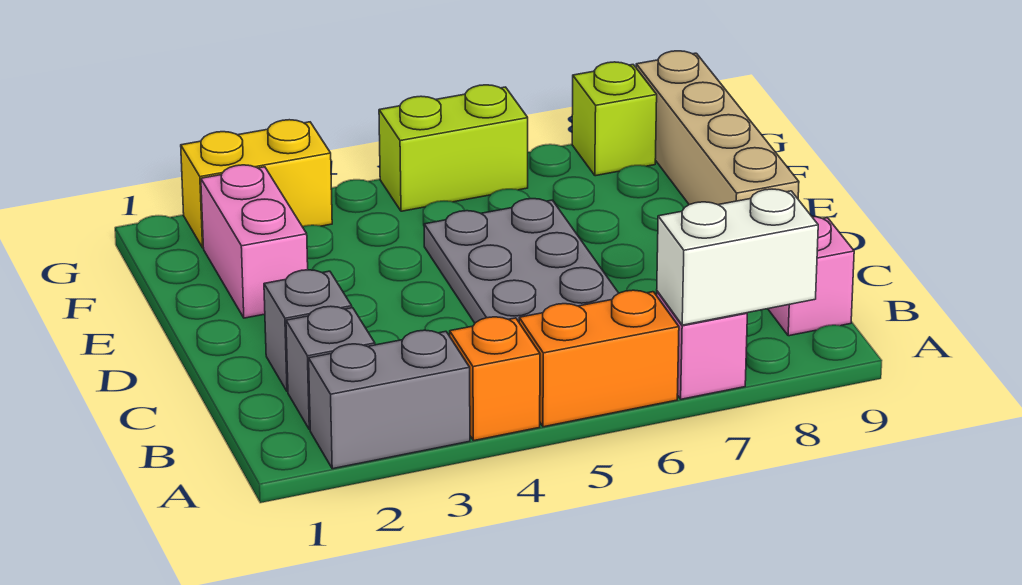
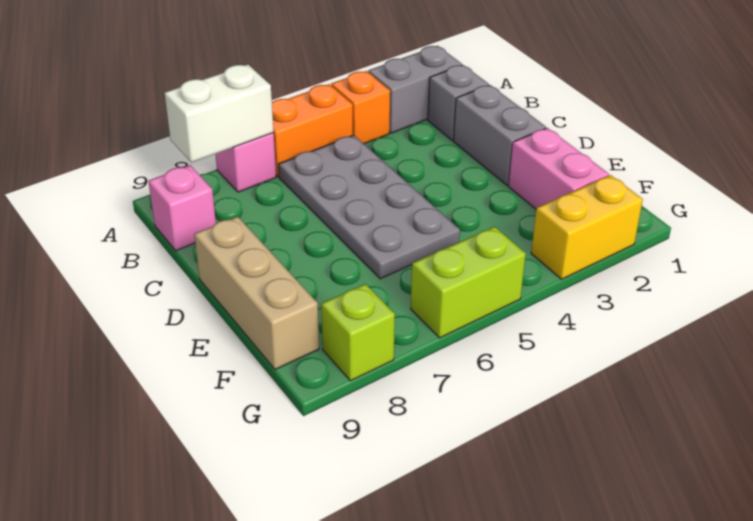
grey 1x1 brick [264,270,352,392] -> grey 1x2 brick [453,85,546,185]
tan 1x4 brick [636,51,799,205] -> tan 1x3 brick [194,217,319,370]

